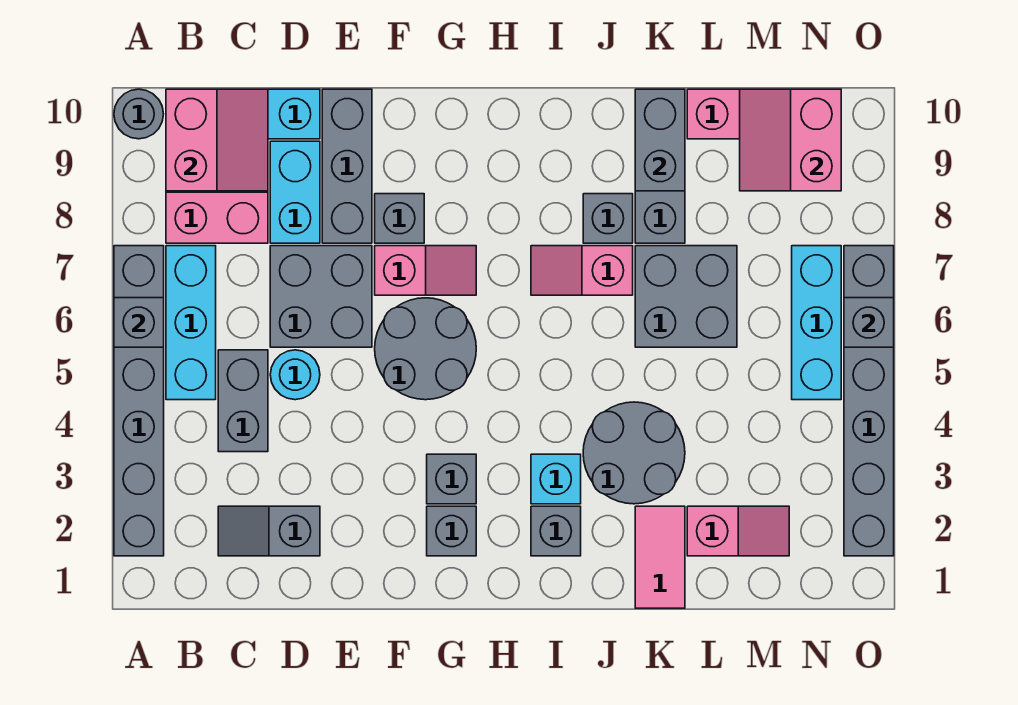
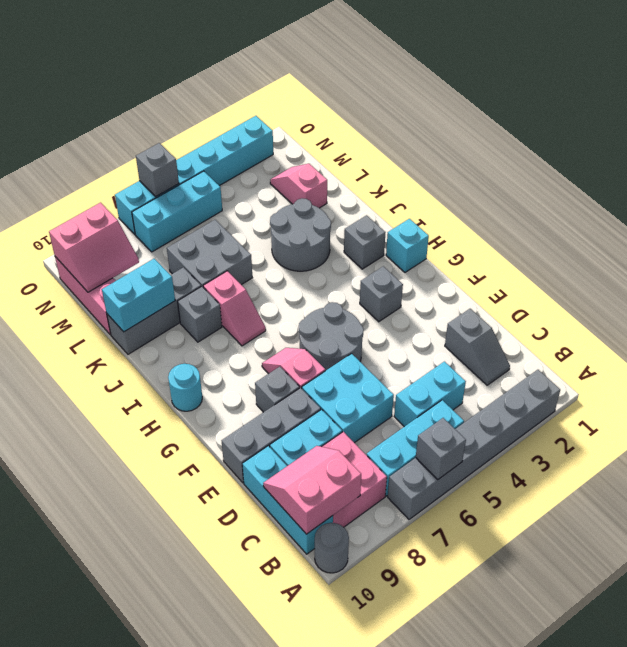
grey 1x2 brick [218,350,268,452] -> cyan 1x2 brick [394,362,466,427]
cyan 1x1 round brick [270,350,320,400] -> cyan 1x1 round brick moved to [168,364,202,411]
grey 2x2 brick [270,246,372,347] -> cyan 2x2 brick [302,354,394,443]
grey 1x1 brick [427,506,476,556] -> none
cyan 1x1 brick [531,454,581,504] -> cyan 1x1 brick moved to [386,219,429,272]
pink 1x2 tile [635,506,685,608] -> none
grey 1x2 brick [635,89,685,191] -> cyan 1x2 brick [102,259,175,332]
grey 1x6 brick [844,246,894,556] -> cyan 1x6 brick [115,116,273,234]

